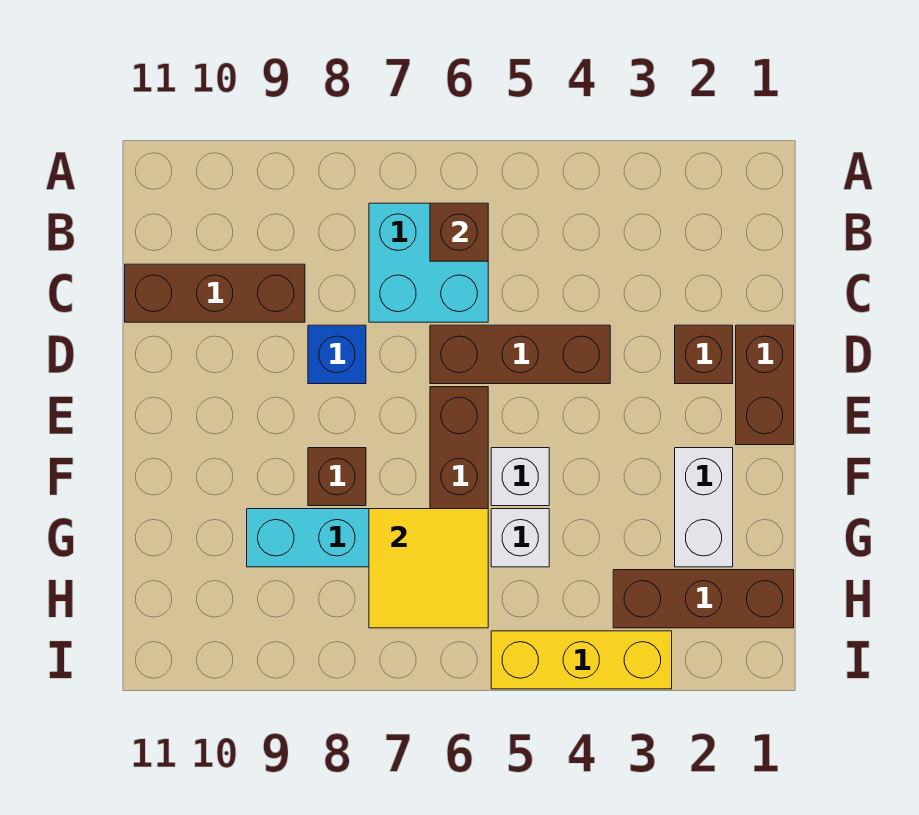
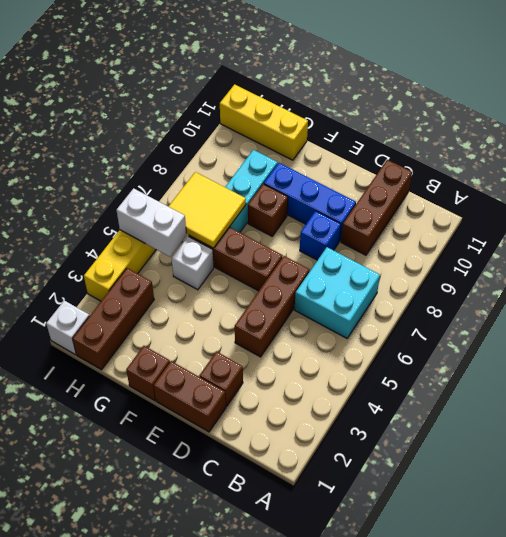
brown 1x1 brick [430,203,488,261] -> brown 1x1 brick moved to [126,346,170,400]
none -> blue 1x3 brick [264,163,356,242]
white 1x2 brick [675,448,733,567] -> white 1x2 brick moved to [117,188,187,257]
white 1x1 brick [491,448,549,506] -> white 1x1 brick moved to [46,301,89,355]
none -> yellow 1x3 brick [220,85,308,160]

